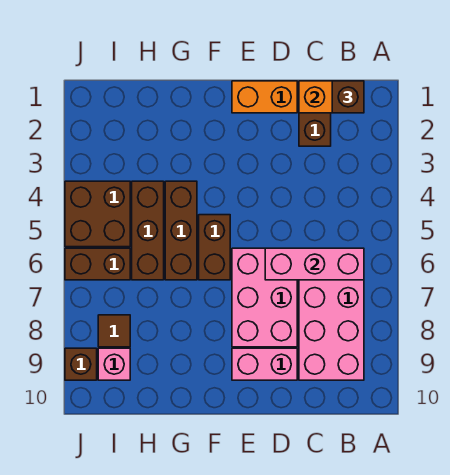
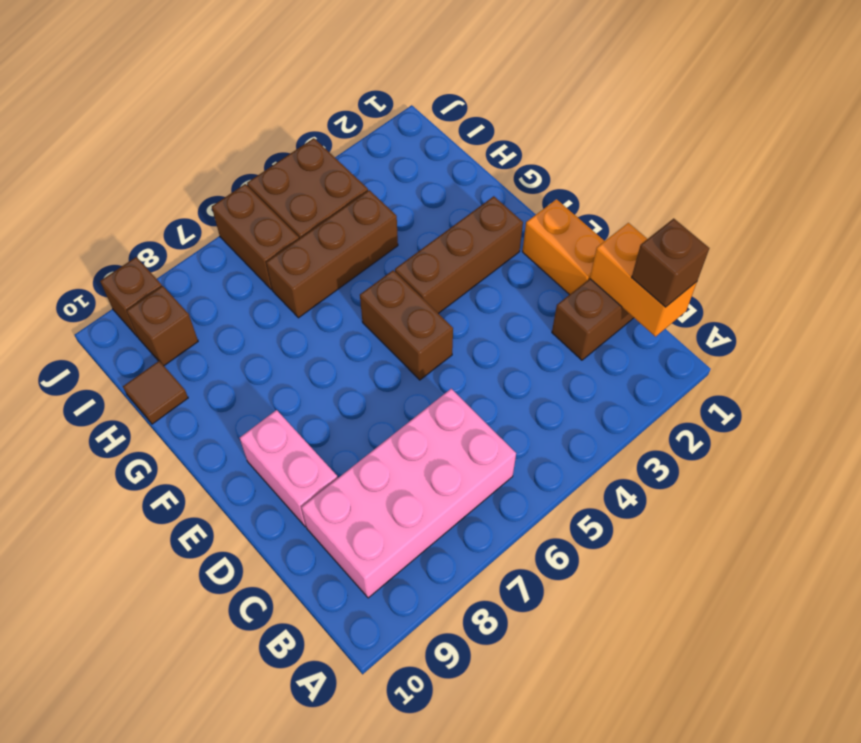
pink 1x3 brick [265,248,364,280] -> none
pink 2x3 brick [232,248,297,347] -> none
brown 1x2 brick [199,215,230,280] -> brown 1x2 brick turned to [360,270,453,380]
brown 1x3 brick [165,181,197,280] -> brown 1x3 brick moved to [395,196,523,314]
brown 1x1 tile [98,315,130,347] -> brown 1x1 tile moved to [123,361,188,424]
pink 1x1 brick [98,348,130,380] -> brown 1x1 brick [127,286,198,366]

